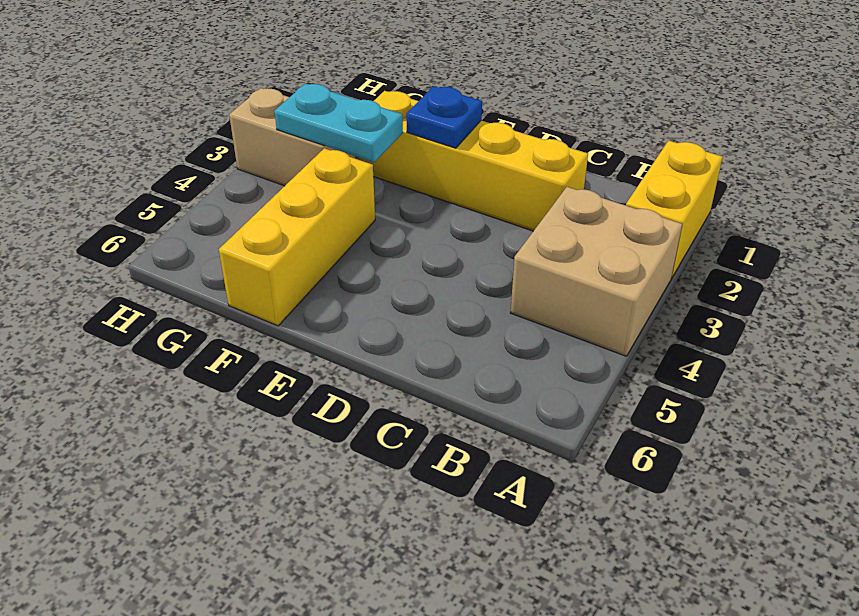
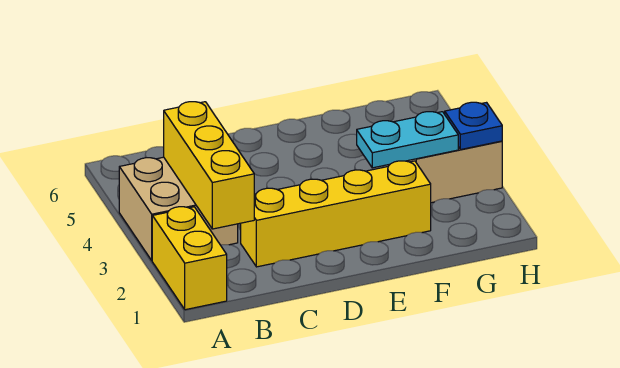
blue 1x1 plate [406,86,482,148] -> blue 1x1 plate moved to [445,102,502,150]
yellow 1x3 brick [219,148,375,326] -> yellow 1x3 brick moved to [164,102,254,229]

